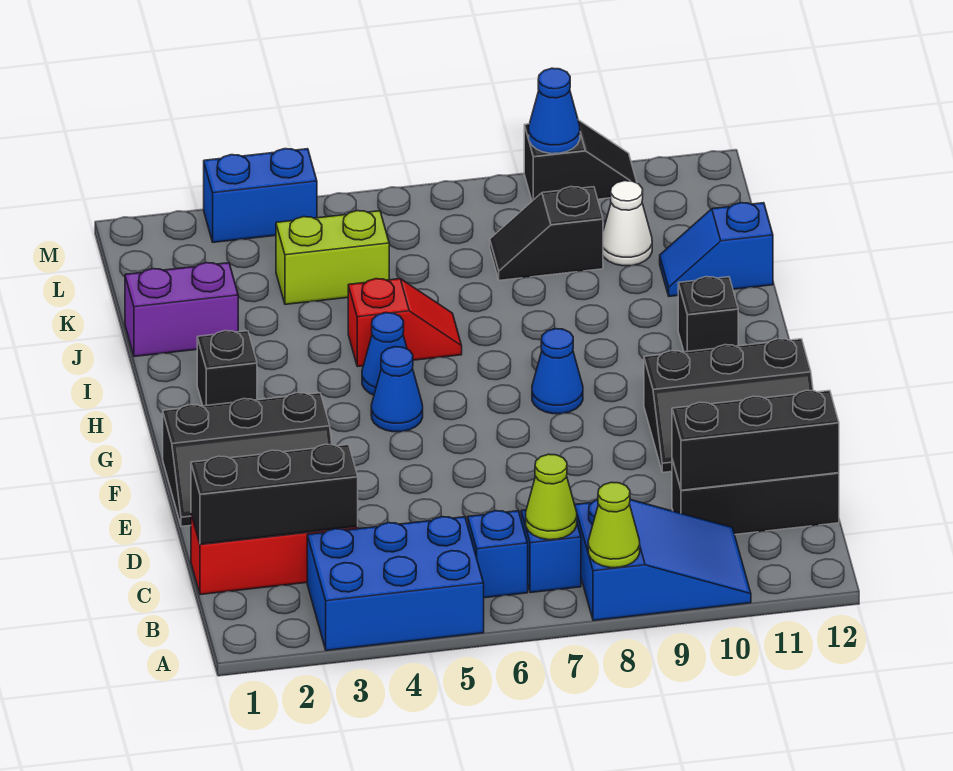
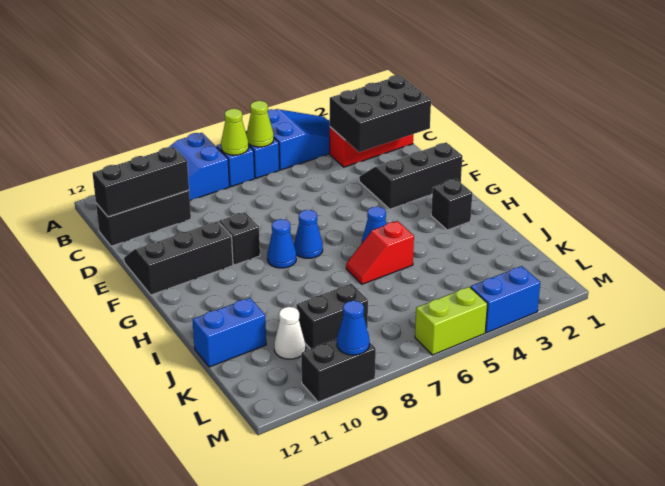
blue 2x3 brick [307,517,484,651] -> blue 2x3 slope [267,109,330,170]
lime 1x1 cone [588,482,640,568] -> lime 1x1 cone moved to [246,101,274,147]
black 1x3 brick [191,444,358,544] -> black 2x3 brick [330,75,431,152]
blue 1x1 cone [371,347,423,432] -> blue 1x1 cone moved to [294,210,323,258]
black 1x1 brick [678,277,738,352] -> black 1x1 brick moved to [219,212,260,265]
purple 1x2 brick [125,263,238,357] -> none
blue 1x2 slope [660,203,773,296] -> blue 1x2 brick [192,298,266,367]
lime 1x2 brick [276,211,389,305] -> lime 1x2 brick moved to [415,287,487,355]
black 1x2 slope [490,187,603,280] -> black 1x2 brick [296,284,368,349]
black 1x2 slope [524,120,637,201] -> black 1x2 brick [301,339,376,402]

